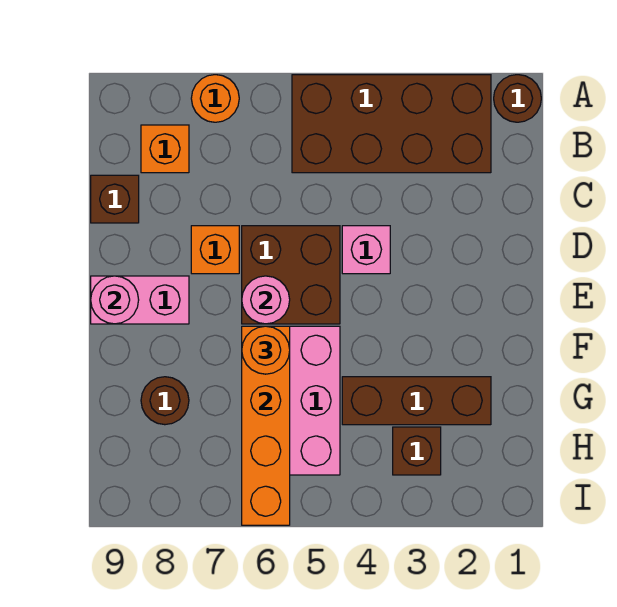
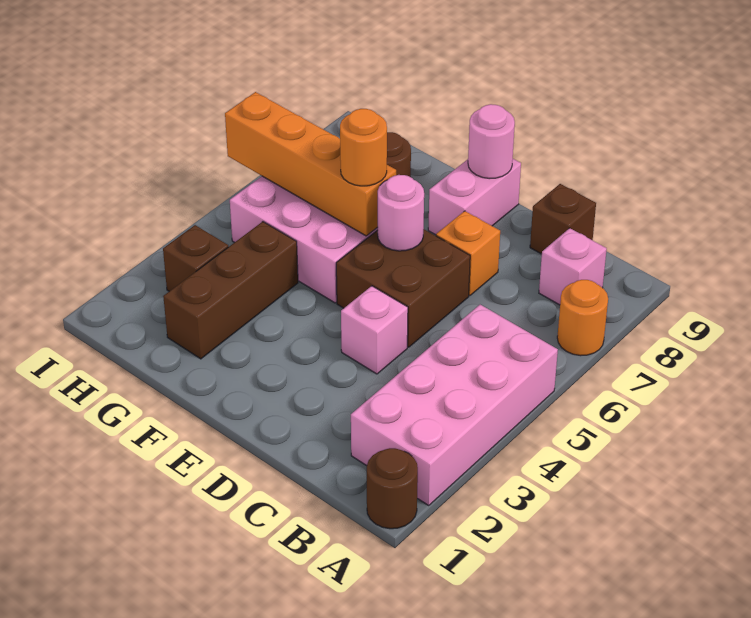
brown 2x4 brick [292,75,491,173] -> pink 2x4 brick [351,305,558,505]
orange 1x1 brick [141,125,189,173] -> pink 1x1 brick [539,228,607,305]

